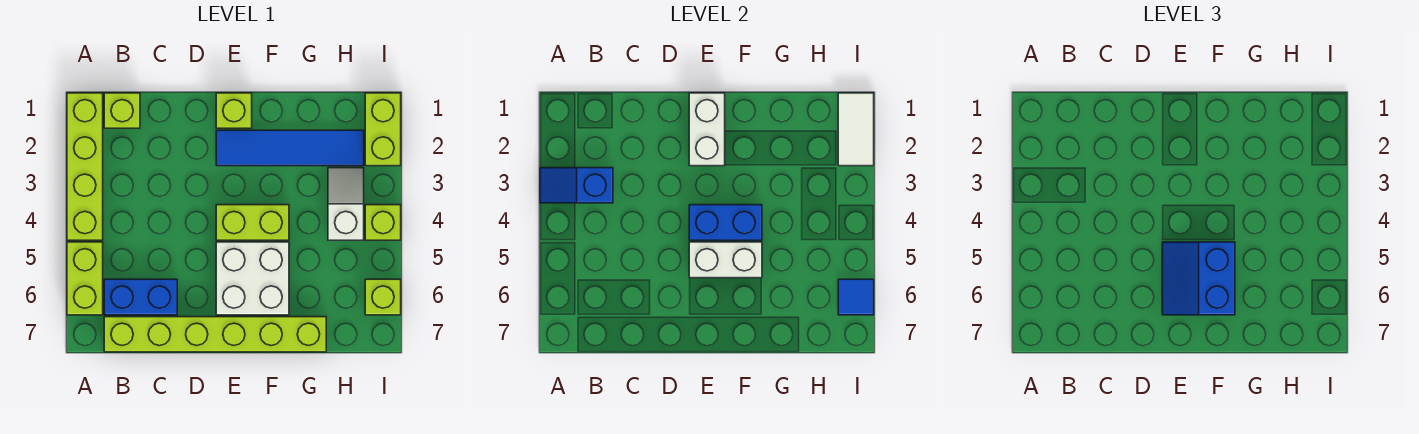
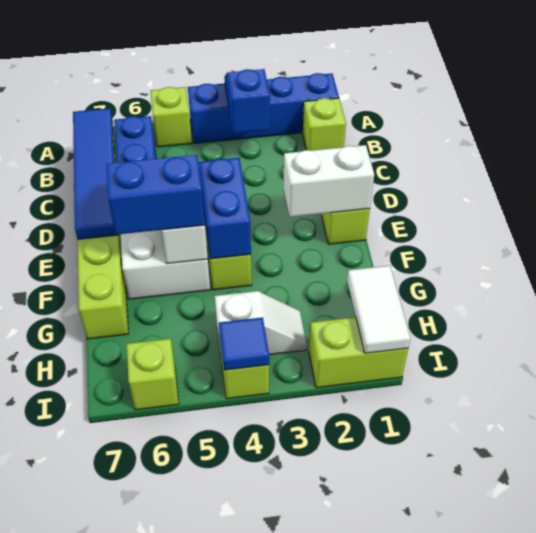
lime 1x4 brick [67,93,103,240] -> blue 1x4 brick [188,73,339,143]
lime 1x2 brick [67,242,103,315] -> lime 1x1 brick [151,87,192,147]
blue 1x4 tile [216,130,364,166] -> blue 1x4 tile moved to [73,108,118,239]
white 1x2 tile [838,93,874,166] -> white 1x2 tile turned to [347,266,411,353]
blue 1x1 tile [838,279,874,315] -> blue 1x1 tile moved to [219,317,269,370]

